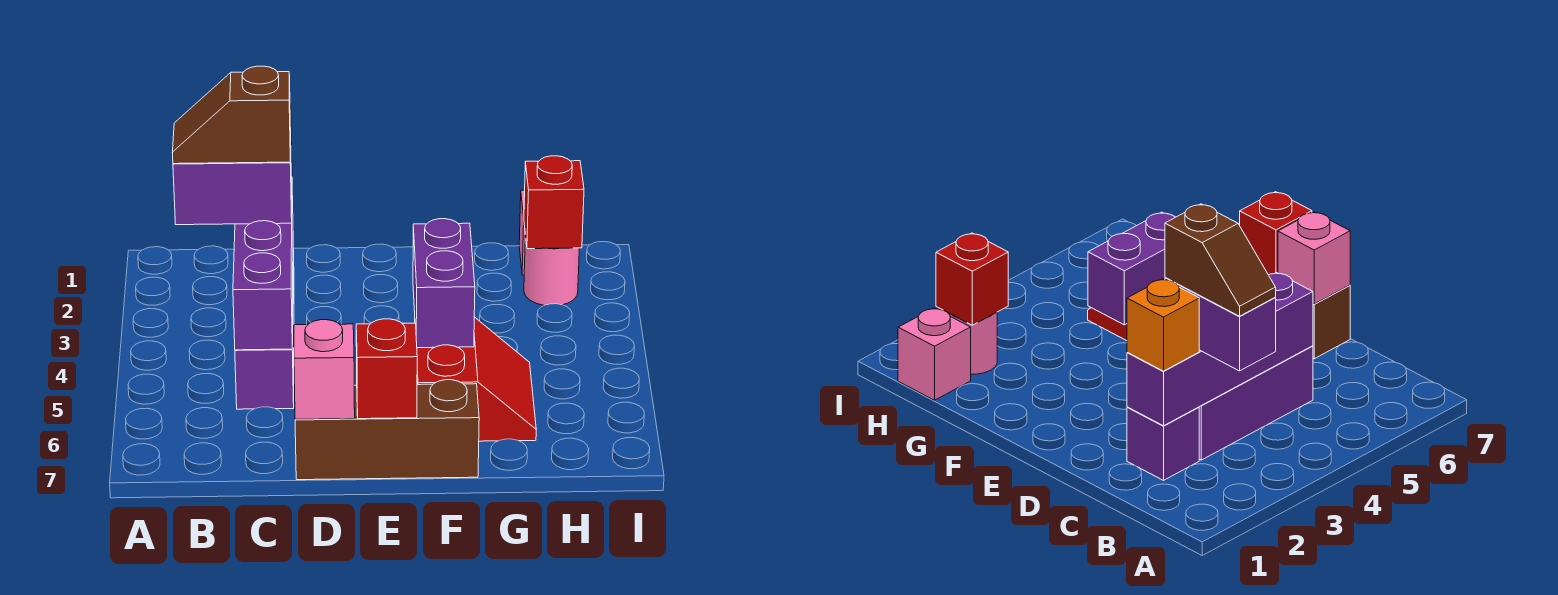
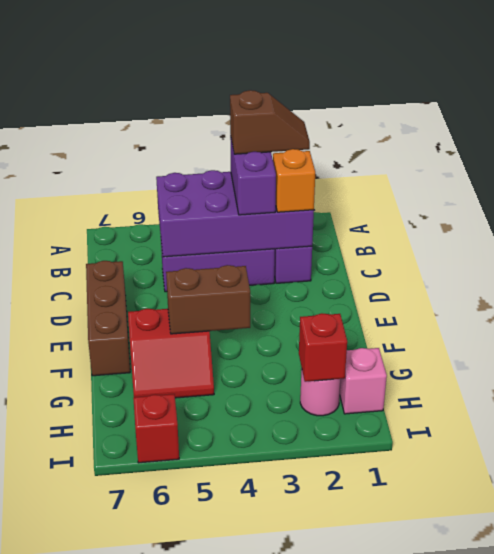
brown 1x2 slope [172,66,291,164] -> brown 1x2 slope turned to [230,90,310,154]
purple 1x4 brick [233,178,293,350] -> purple 2x4 brick [156,170,314,257]
pink 1x1 brick [294,320,355,419] -> none
red 1x1 brick [356,319,417,419] -> red 1x1 brick moved to [133,394,179,463]
purple 1x2 brick [413,219,475,348] -> brown 1x2 brick [166,265,250,334]

